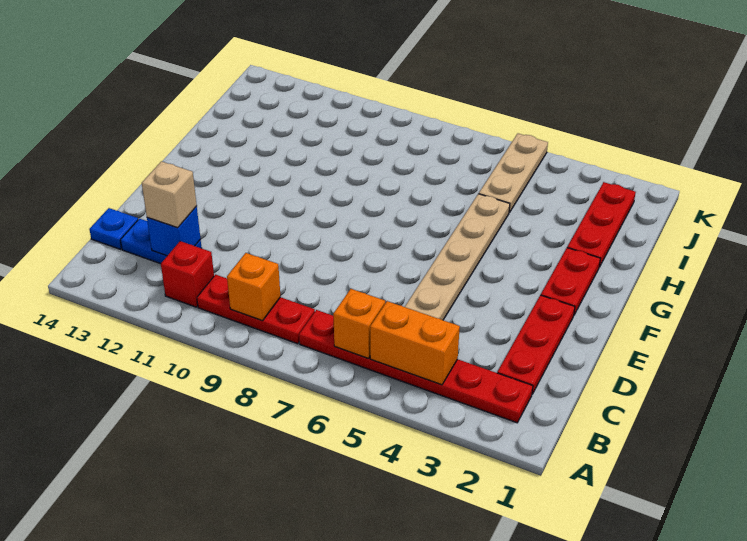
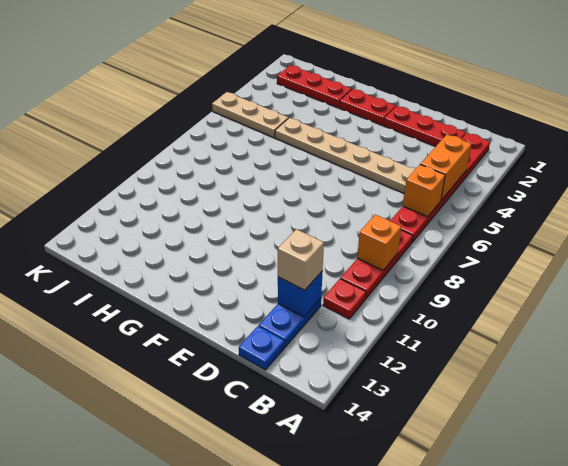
red 1x1 brick [161,241,214,307] -> red 1x1 plate [323,279,366,319]

